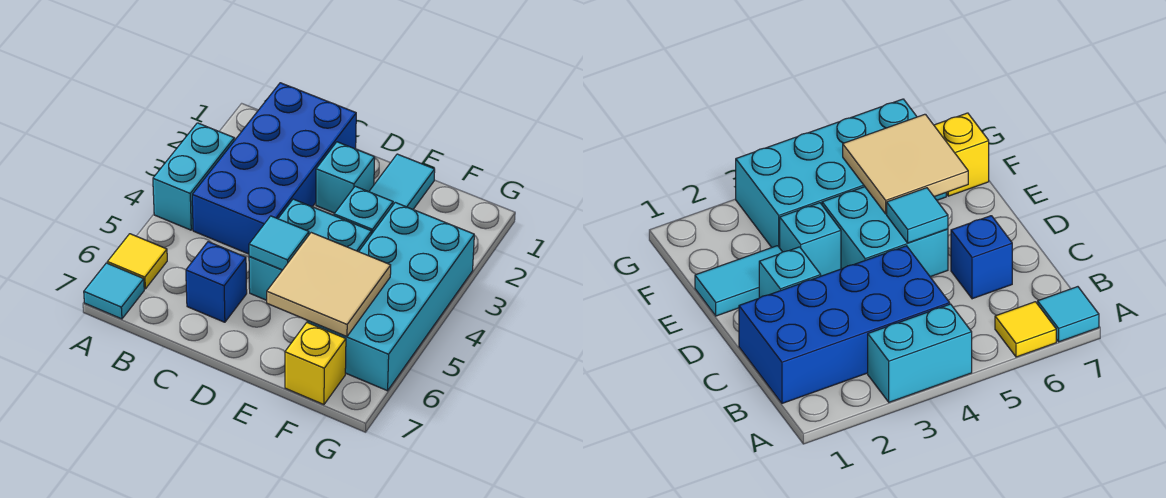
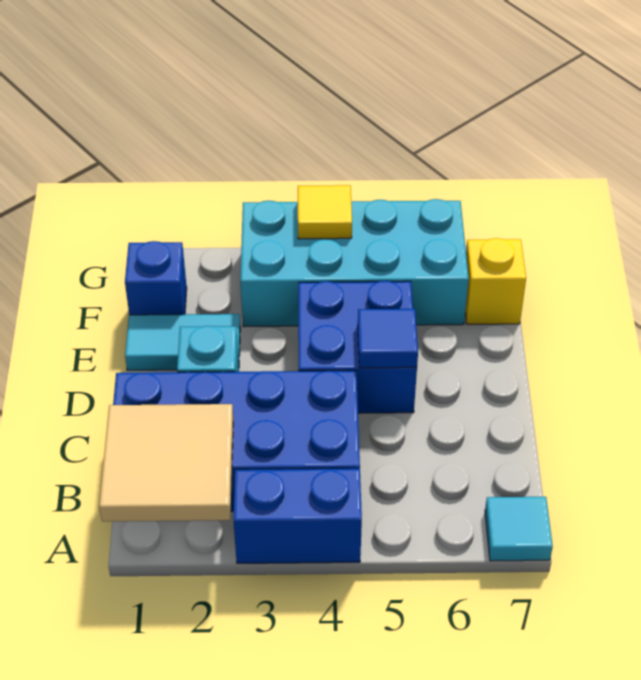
cyan 1x2 brick [153,123,234,230] -> blue 1x2 brick [234,469,362,563]
yellow 1x1 tile [107,234,167,289] -> yellow 1x1 tile moved to [298,185,352,239]
blue 1x1 brick [186,242,247,322] -> blue 1x1 brick moved to [125,241,187,315]
cyan 2x2 brick [249,199,372,300] -> blue 2x2 brick [298,281,417,413]
cyan 1x1 tile [249,216,309,270] -> blue 1x1 tile [358,309,418,368]
cyan 1x1 brick [334,186,393,234] -> none
tan 2x2 tile [267,233,391,337] -> tan 2x2 tile moved to [99,404,233,521]

